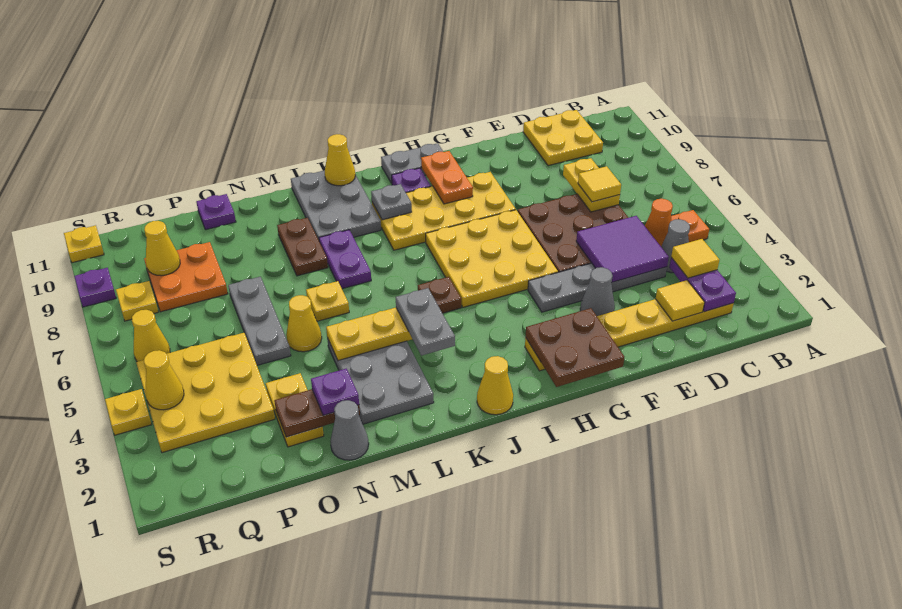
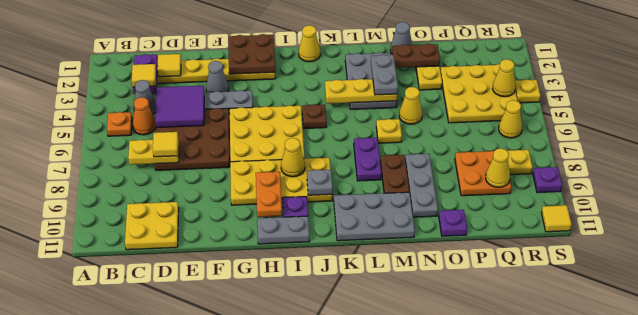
yellow 1x2 plate [563,158,620,212] -> yellow 1x2 plate turned to [128,140,179,165]
grey 1x2 plate [396,288,455,356] -> grey 1x2 plate moved to [371,55,398,95]
grey 2x3 plate [291,170,381,240] -> grey 2x3 plate turned to [334,192,415,241]
yellow 1x1 cone [325,134,355,186] -> yellow 1x1 cone moved to [281,138,305,177]
purple 1x1 plate [311,369,359,415] -> none
grey 1x3 plate [228,277,291,365] -> grey 1x3 plate moved to [405,154,438,217]
yellow 1x1 plate [64,225,104,263] -> yellow 1x1 tile [541,205,572,232]

